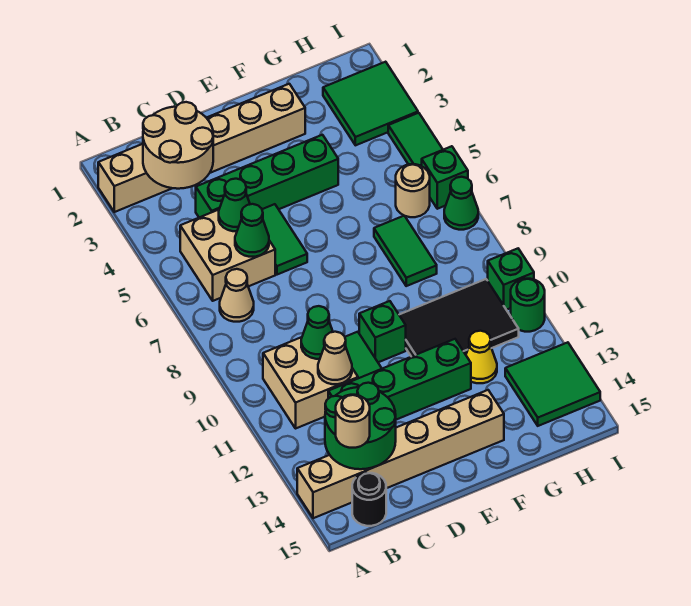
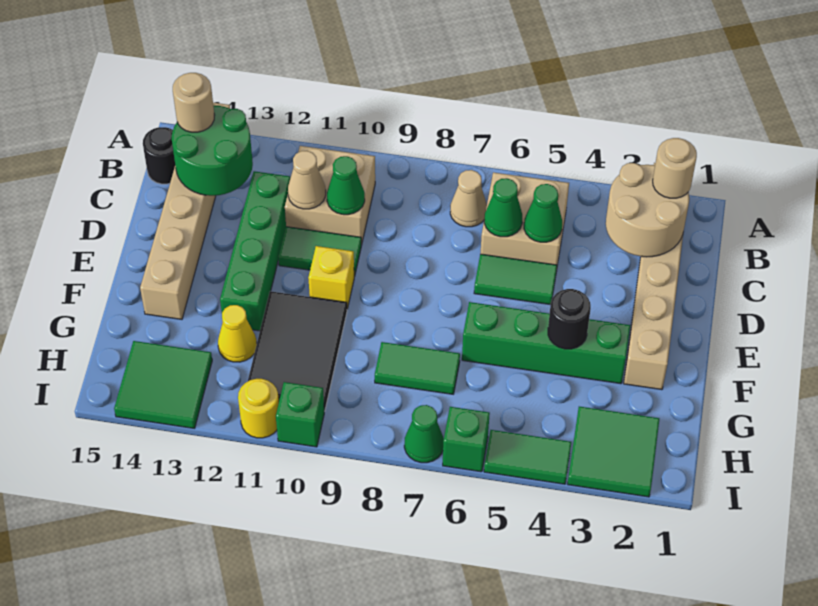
green 1x4 brick [196,135,338,217] -> green 1x4 brick turned to [462,302,630,384]
green 1x1 brick [359,301,406,362] -> yellow 1x1 brick [308,246,354,309]
none -> black 1x1 round brick [548,289,591,349]
tan 1x1 round brick [396,164,430,217] -> tan 1x1 round brick moved to [653,138,697,198]
green 1x1 round brick [511,279,545,332] -> yellow 1x1 round brick [238,379,279,438]

